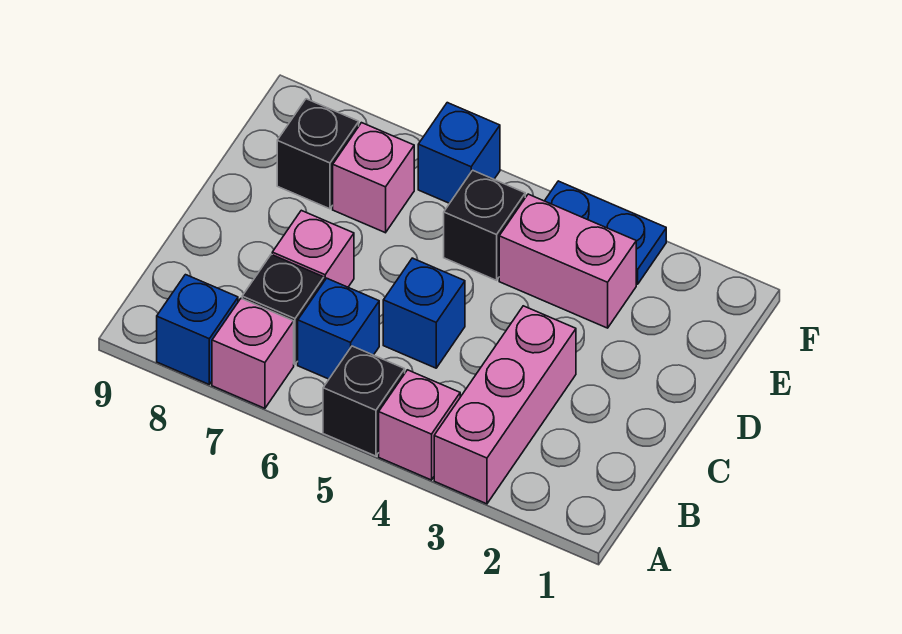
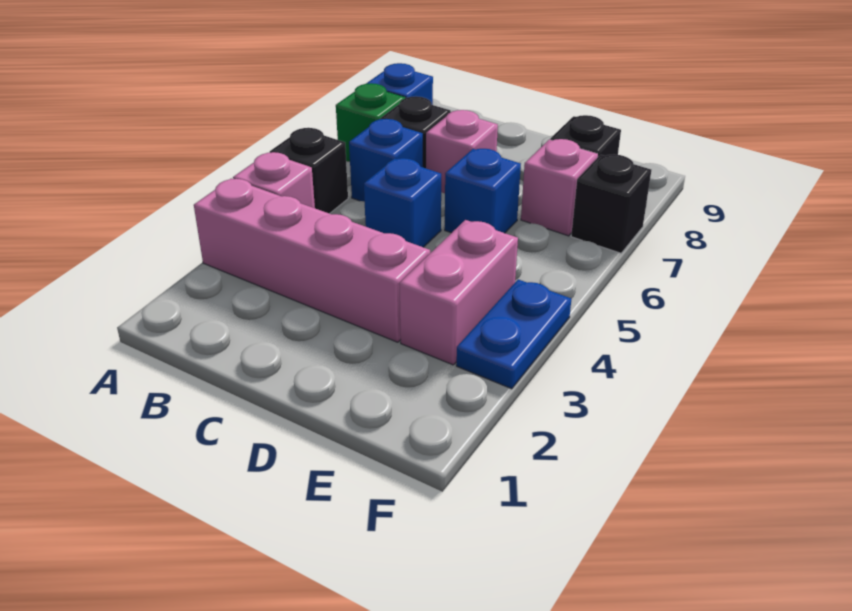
pink 1x3 brick [434,306,576,504] -> pink 1x4 brick [194,178,430,342]
pink 1x1 brick [212,298,294,408] -> green 1x1 brick [336,83,406,162]
black 1x1 brick [444,170,525,280] -> black 1x1 brick moved to [571,154,651,253]
blue 1x1 brick [418,103,500,203] -> blue 1x1 brick moved to [445,149,521,233]

